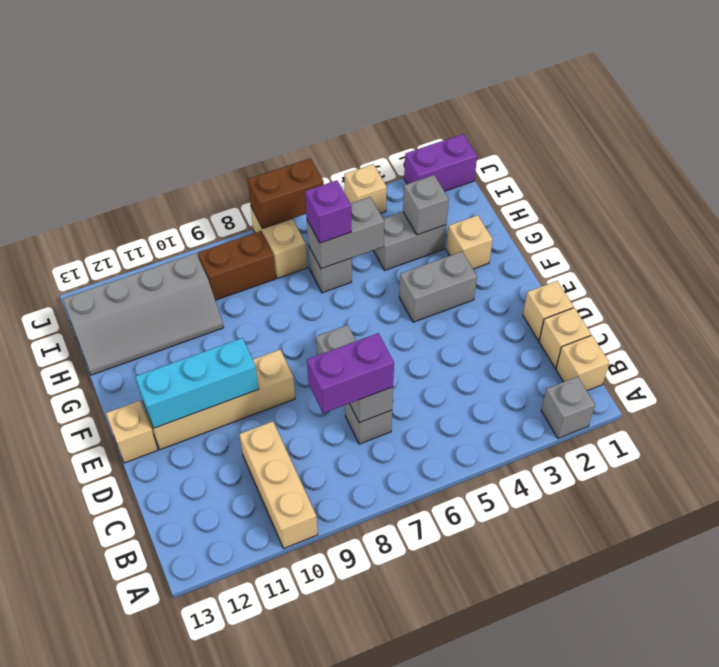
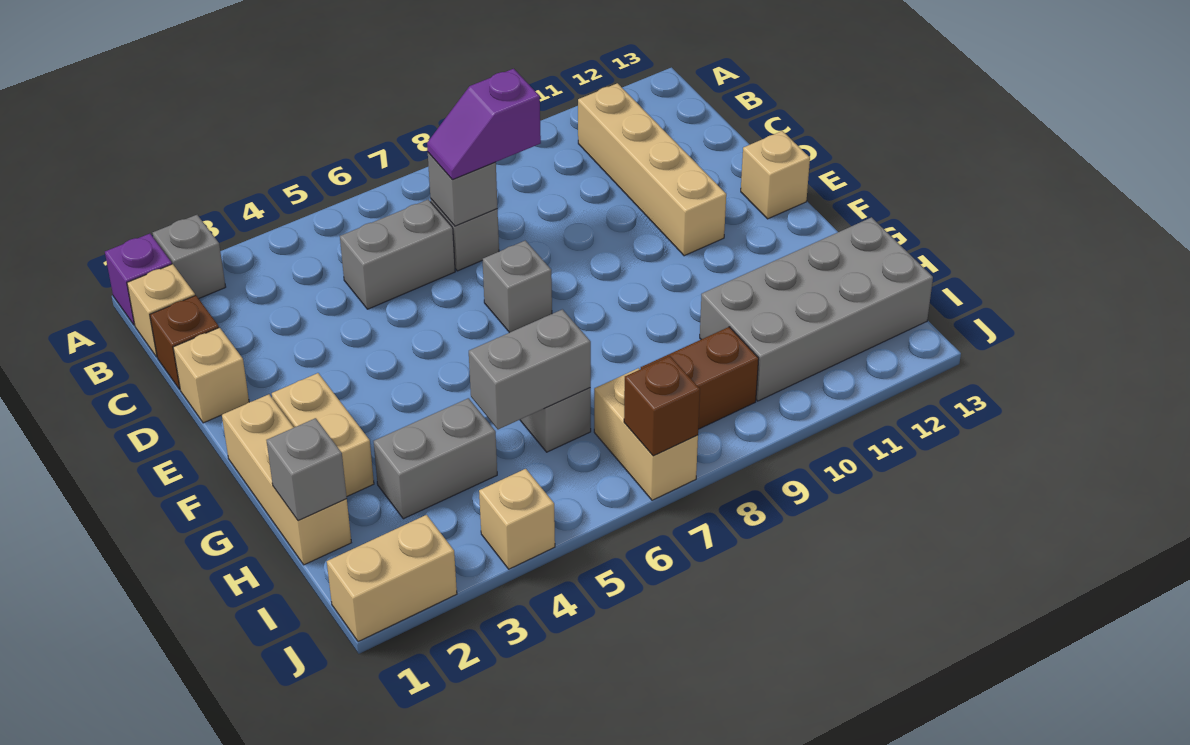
tan 1x3 brick [239,421,318,548] -> tan 1x3 brick moved to [222,394,351,565]
tan 1x1 brick [539,308,591,368] -> brown 1x1 brick [150,295,219,389]
purple 1x2 brick [307,333,394,413] -> purple 1x2 slope [427,69,541,180]
tan 1x4 brick [143,350,295,450] -> tan 1x4 brick turned to [578,83,726,256]
cyan 1x3 brick [136,338,259,428] -> none
grey 1x2 brick [399,252,477,322] -> grey 1x2 brick moved to [340,200,455,309]
tan 1x1 brick [446,215,493,269] -> tan 1x2 brick [272,373,374,496]
grey 1x1 brick [403,175,449,235] -> grey 1x1 brick moved to [266,418,347,521]
purple 1x1 brick [305,180,351,243] -> purple 1x1 brick moved to [105,234,172,325]
grey 2x4 slope [63,253,224,375] -> grey 2x4 brick [700,217,933,401]
purple 1x2 brick [404,134,477,191] -> tan 1x2 brick [327,515,457,642]
brown 1x2 brick [248,158,324,229] -> brown 1x1 brick [624,356,700,456]

